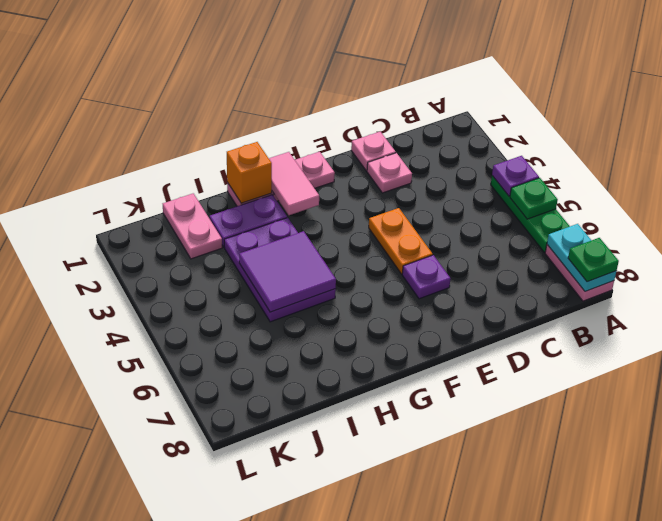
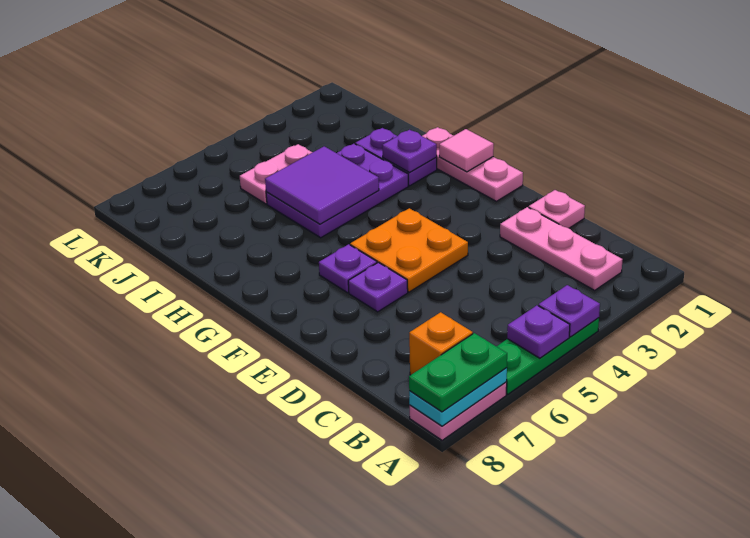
green 1x1 plate [510,178,558,219] -> purple 1x1 plate [507,305,570,358]
green 1x1 plate [568,238,619,282] -> green 1x2 plate [409,333,507,412]
pink 1x1 plate [367,153,412,193] -> pink 1x3 plate [500,207,623,290]
orange 1x2 plate [369,208,433,274] -> orange 2x2 plate [350,208,468,292]
none -> purple 1x1 plate [319,244,377,293]
pink 1x2 tile [269,152,319,215] -> pink 1x1 tile [439,129,494,172]
orange 1x1 brick [227,142,272,203] -> orange 1x1 brick moved to [409,312,473,375]
none -> purple 1x1 plate [382,130,437,172]
pink 1x2 plate [163,193,222,259] -> pink 1x2 plate moved to [240,144,312,204]

